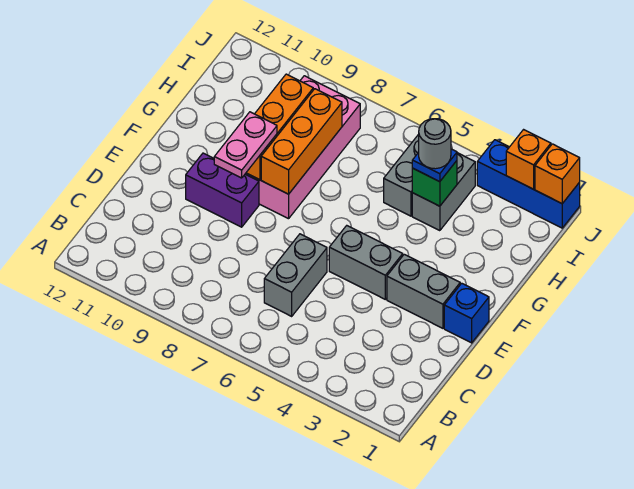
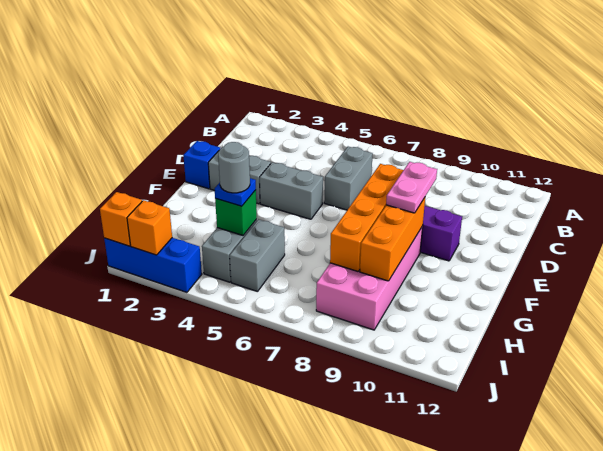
orange 1x3 brick [261,89,342,194] -> orange 1x4 brick [330,164,403,271]

